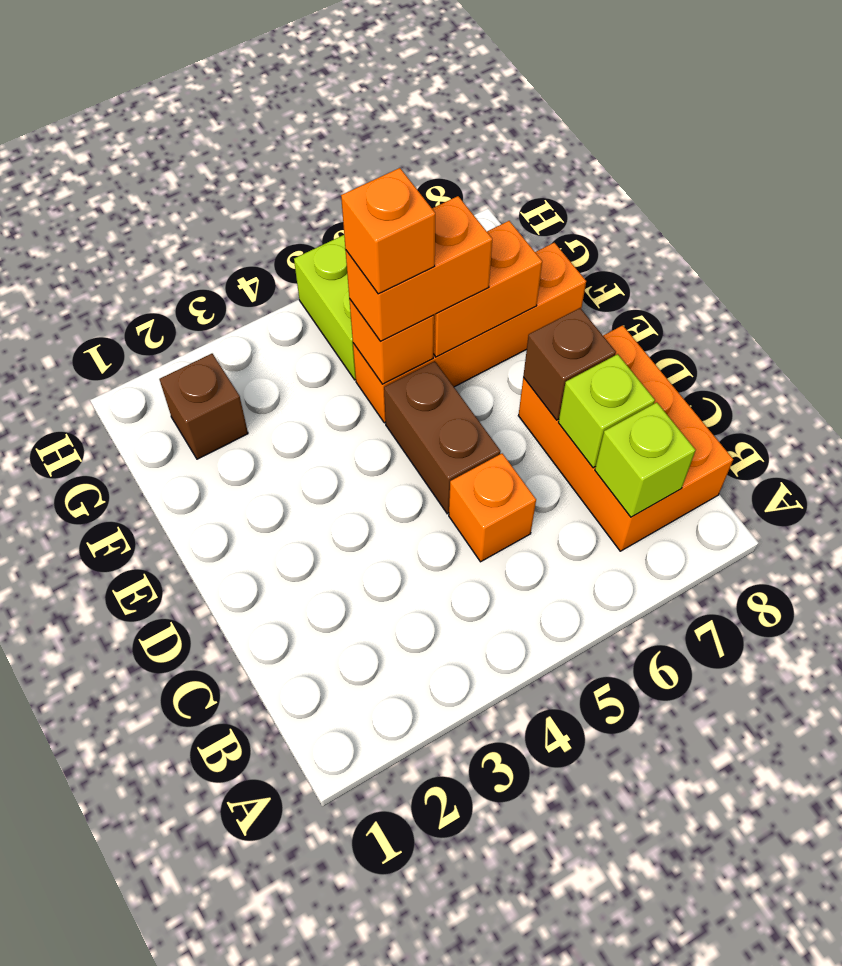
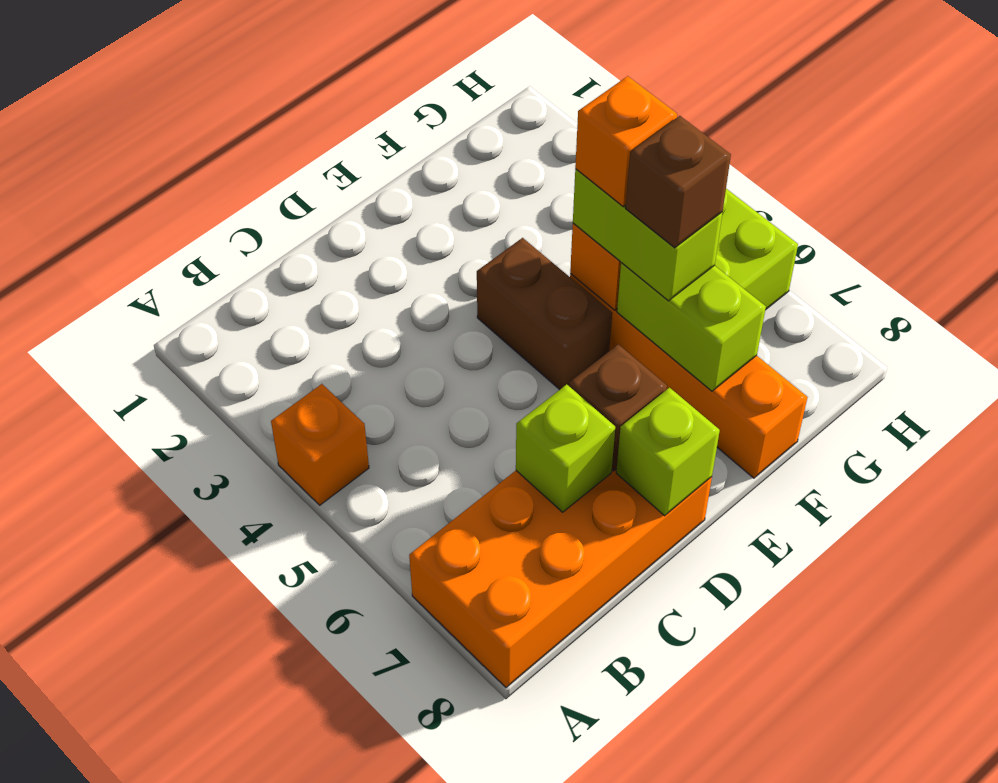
orange 2x3 brick [518,325,733,551] -> orange 2x4 brick [409,469,712,687]
lime 1x1 brick [595,402,696,517] -> lime 1x1 brick moved to [616,388,720,516]
orange 1x1 brick [449,454,536,562] -> orange 1x1 brick moved to [271,384,369,505]
brown 1x2 brick [384,361,501,514] -> brown 1x2 brick turned to [477,238,612,390]
orange 1x2 brick [346,196,492,341] -> lime 1x2 brick [573,169,723,301]
orange 1x2 brick [433,221,542,357] -> lime 1x2 brick [617,263,766,391]
brown 1x1 brick [159,354,248,459] -> brown 1x1 brick moved to [626,116,731,248]

